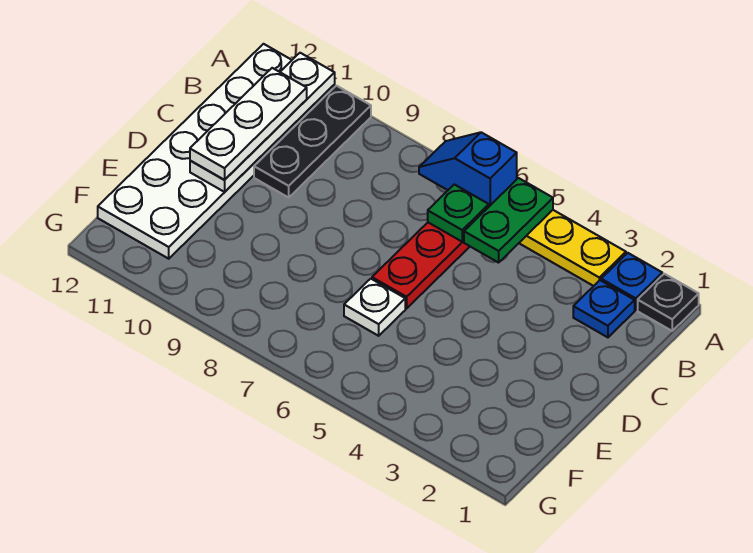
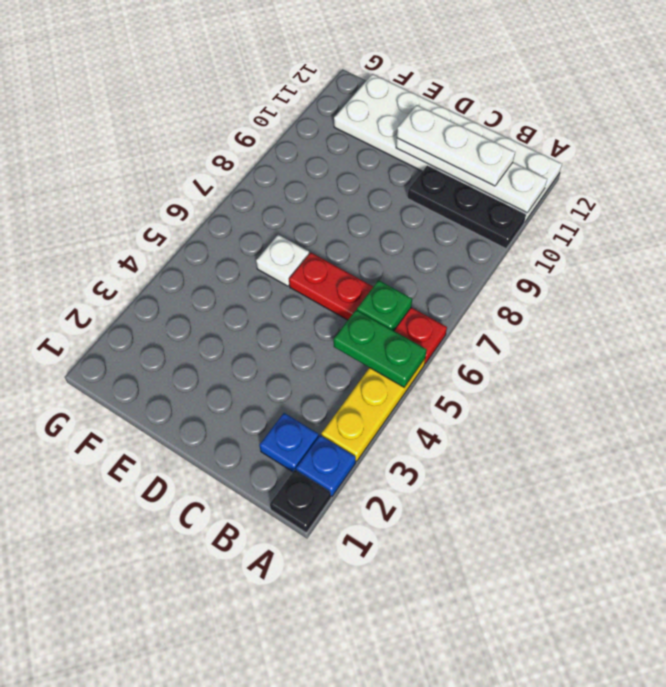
blue 1x2 slope [419,132,517,206] -> none

